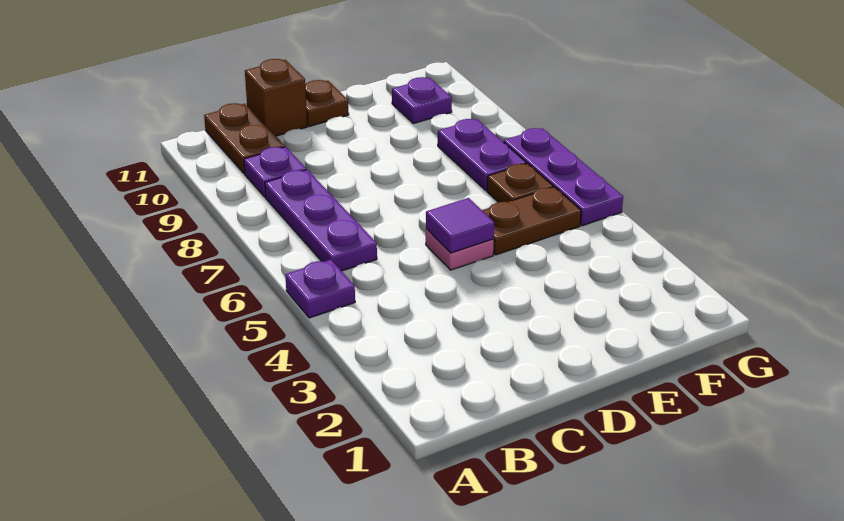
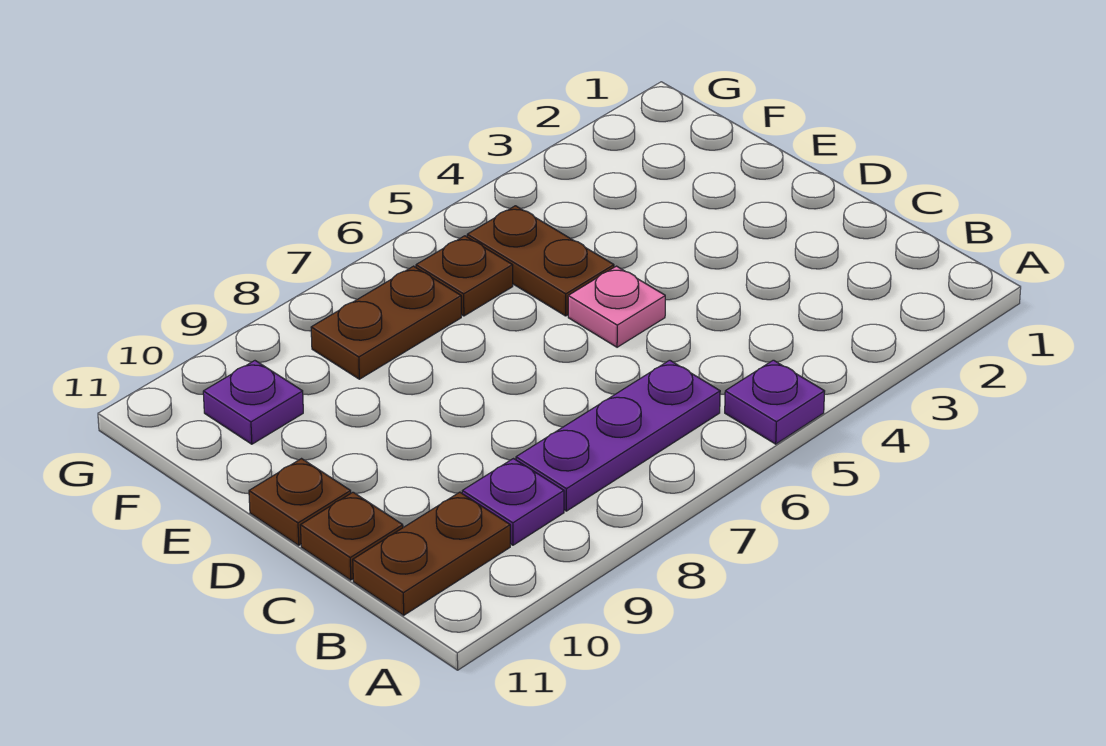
brown 1x1 brick [245,59,307,136] -> brown 1x1 plate [301,492,403,580]
purple 1x1 tile [426,198,494,253] -> none
purple 1x2 plate [438,119,526,191] -> brown 1x2 plate [311,266,461,379]
purple 1x3 plate [504,128,623,226] -> none

